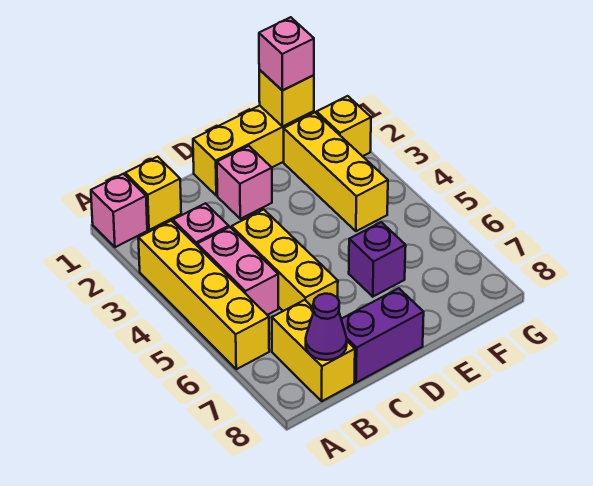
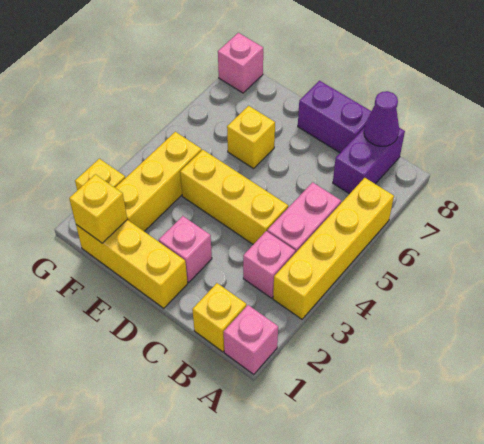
yellow 1x2 brick [272,300,355,401] -> purple 1x2 brick [333,128,405,194]
yellow 1x3 brick [232,210,338,311] -> yellow 1x3 brick turned to [180,150,288,244]
purple 1x1 brick [349,222,406,297] -> yellow 1x1 brick [227,106,275,169]
pink 1x1 brick [259,17,314,90] -> pink 1x1 brick moved to [218,33,263,93]

